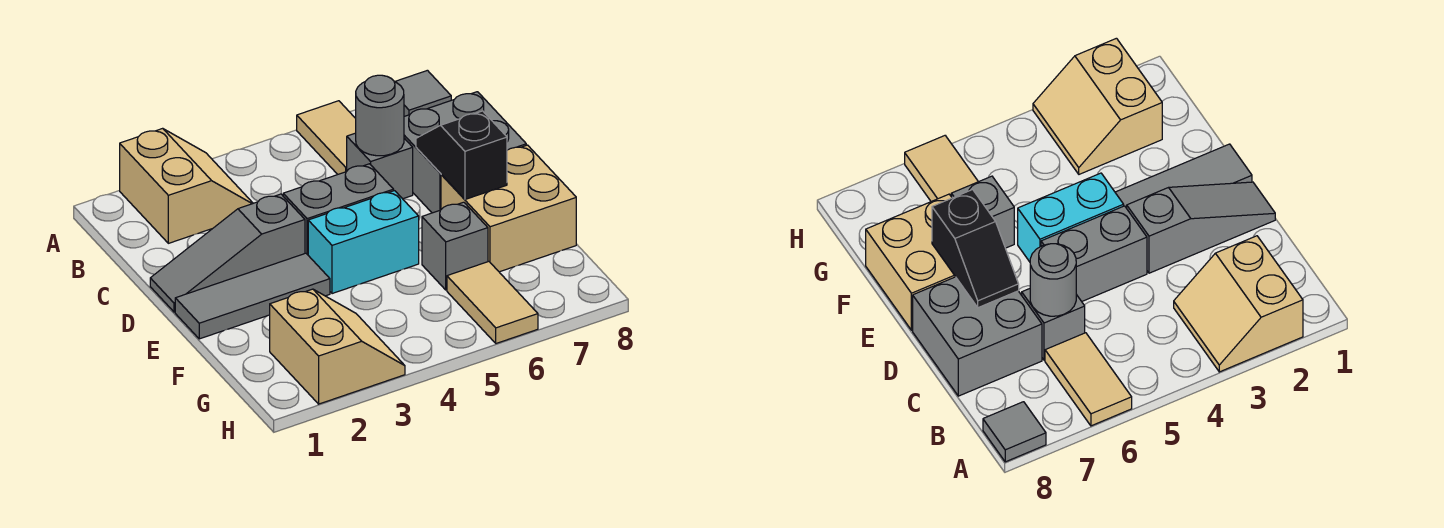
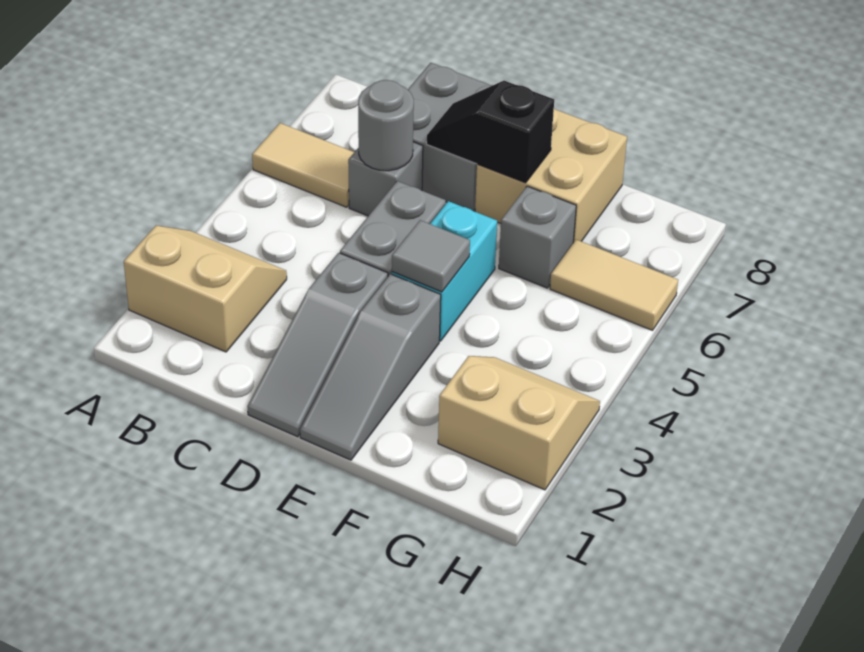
grey 1x1 tile [395,70,451,116] -> grey 1x1 tile moved to [392,220,470,292]
grey 1x3 tile [175,253,330,339] -> grey 1x3 slope [300,274,441,460]

